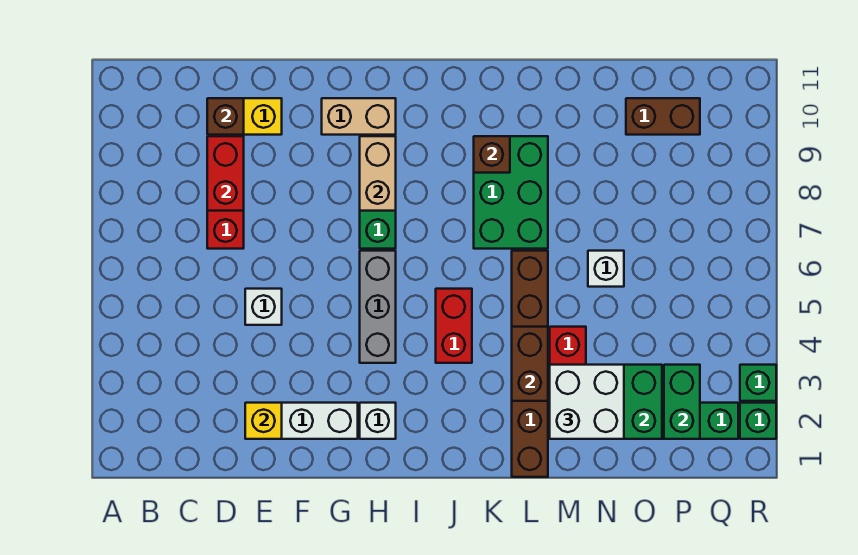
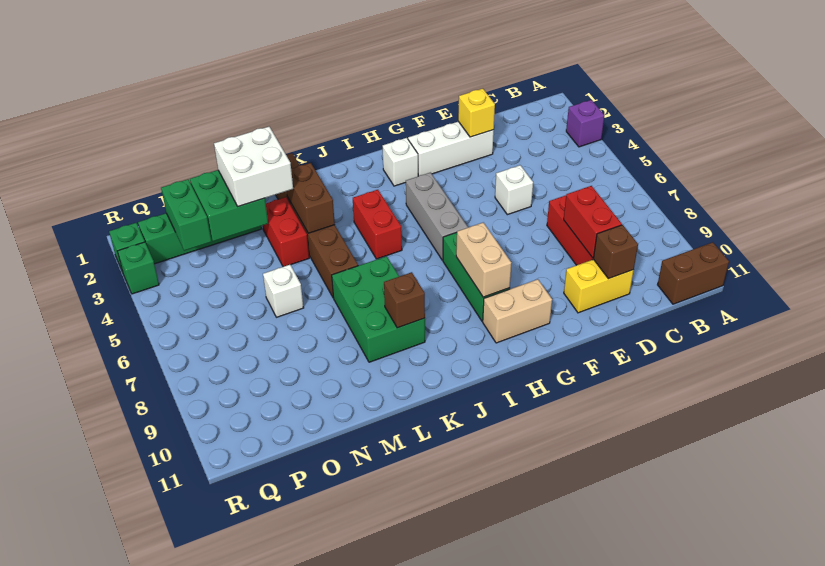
none -> purple 1x1 brick [566,100,604,147]
brown 1x2 brick [626,98,700,135] -> brown 1x2 brick moved to [658,242,729,304]

